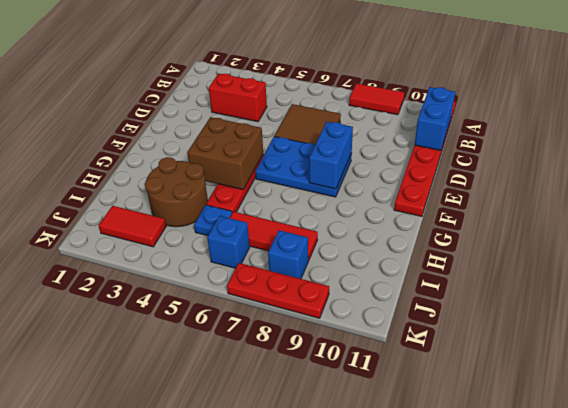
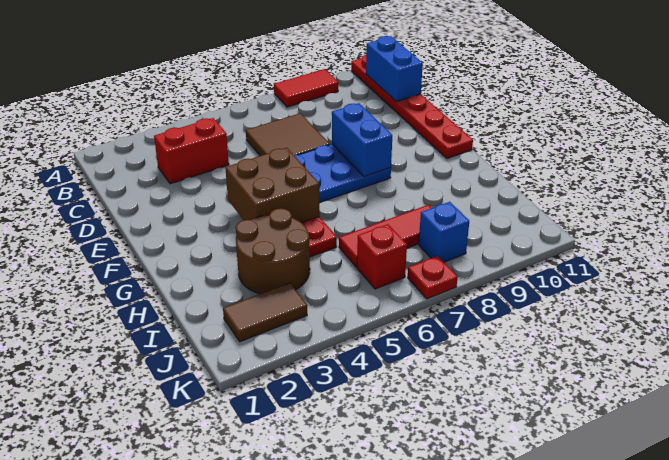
blue 1x1 plate [194,205,232,236] -> none
red 1x2 tile [99,206,166,247] -> brown 1x2 tile [223,283,307,342]
blue 1x1 brick [207,216,250,268] -> red 1x1 brick [357,224,407,289]
red 1x3 plate [227,263,329,318] -> red 1x1 plate [408,256,458,299]

